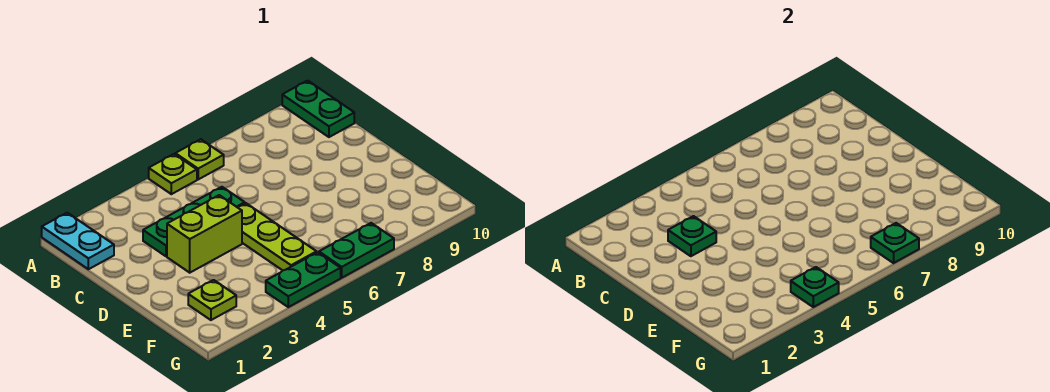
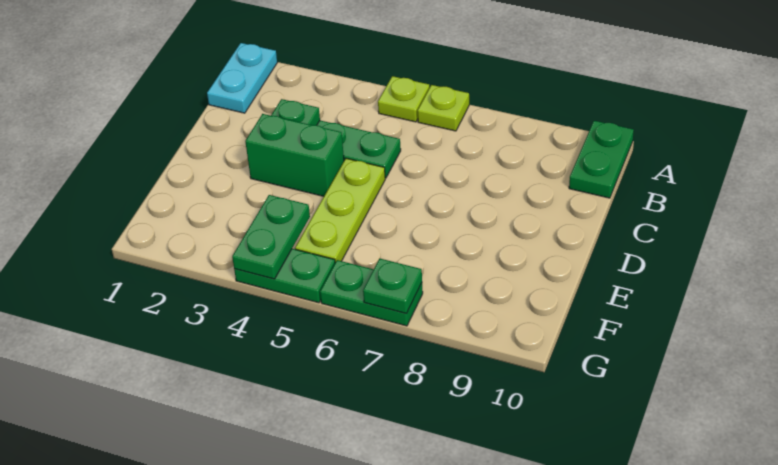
lime 1x2 brick [167,195,242,273] -> green 1x2 brick [245,114,344,196]
lime 1x1 plate [188,280,236,320] -> none
green 1x1 plate [791,267,839,307] -> green 1x2 plate [232,195,310,279]

